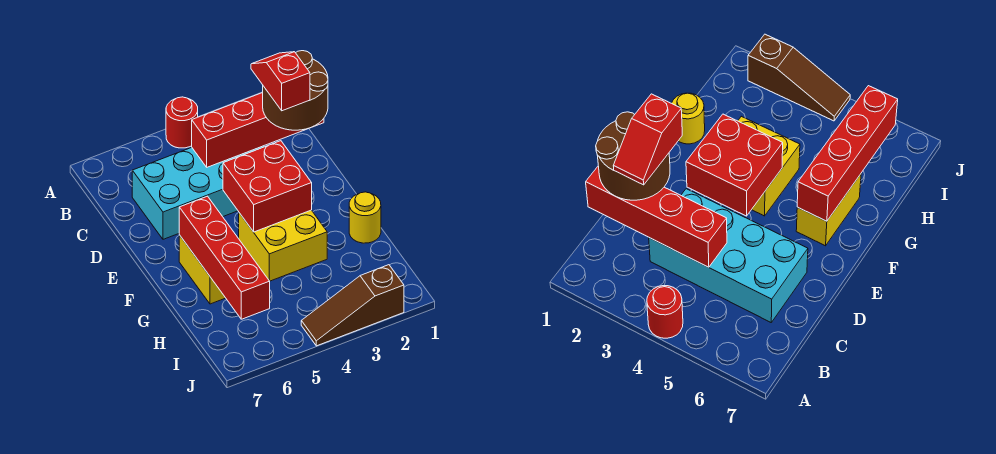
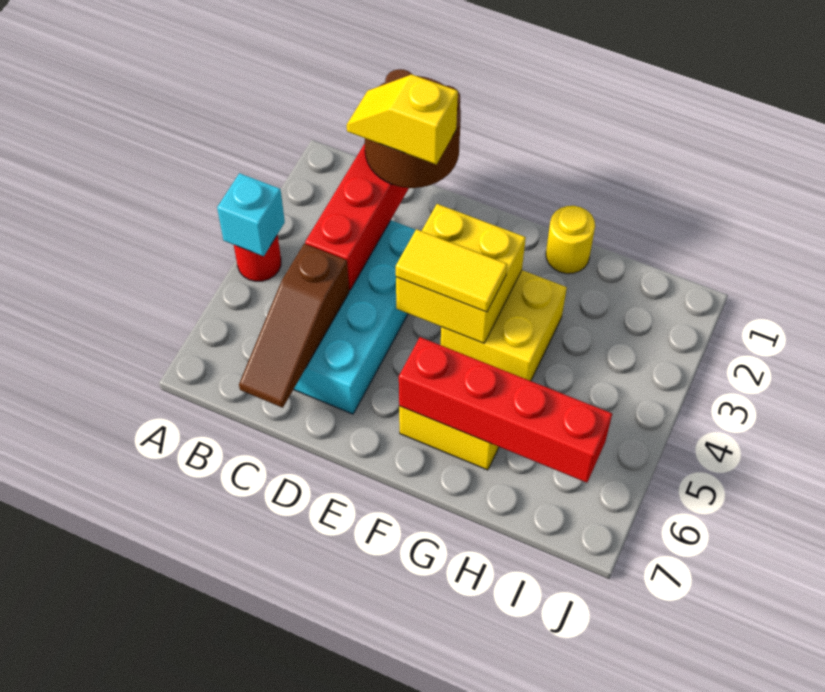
none -> cyan 1x1 brick [217,173,285,256]
red 1x2 slope [251,52,310,111] -> yellow 1x2 slope [347,75,458,164]
red 2x2 brick [223,141,312,232] -> yellow 2x2 brick [396,204,526,343]
none -> yellow 1x2 tile [396,229,507,312]
brown 1x3 slope [301,265,404,346] -> brown 1x3 slope moved to [239,244,349,408]

